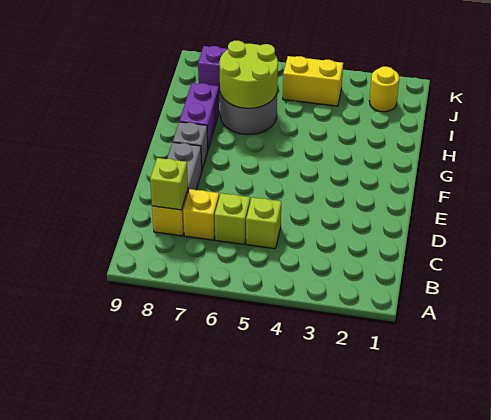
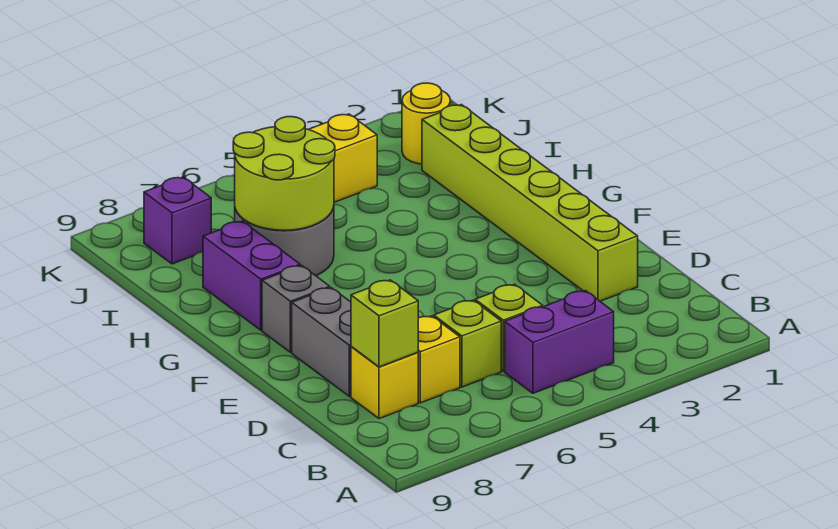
none -> purple 1x2 brick [505,291,614,393]
none -> lime 1x6 brick [422,105,638,301]

